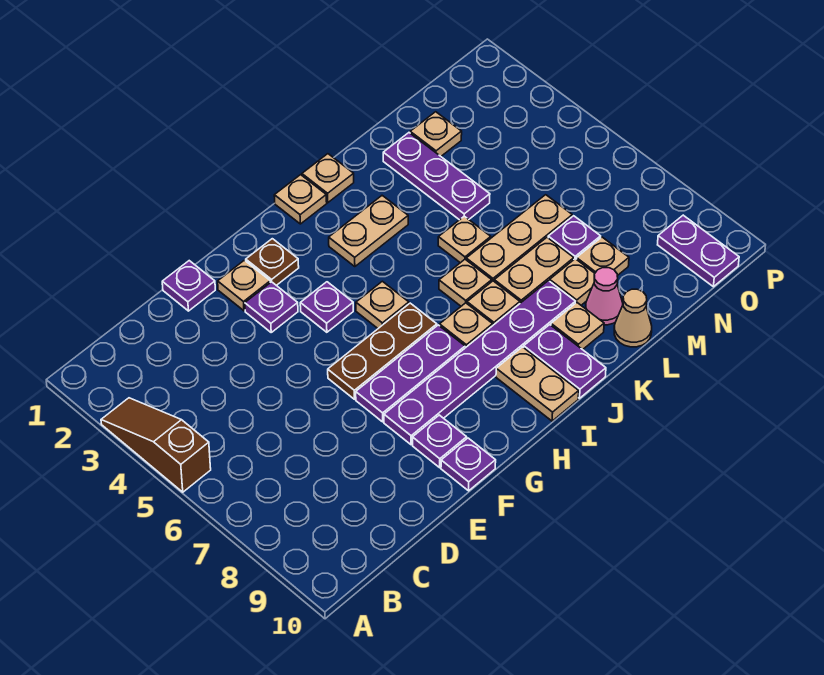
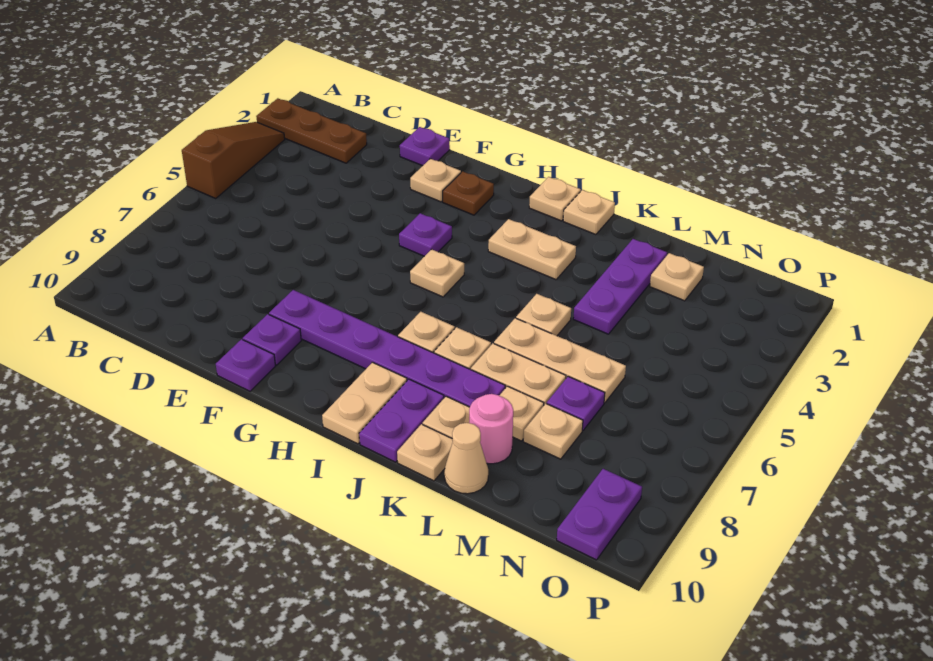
purple 1x1 plate [245,282,298,332] -> none
brown 1x3 plate [328,303,437,399] -> brown 1x3 plate moved to [256,98,367,163]
purple 1x3 plate [356,325,465,422] -> none
tan 1x1 plate [439,259,492,306] -> tan 1x1 plate moved to [397,424,453,481]
pink 1x1 cone [586,268,623,325] -> pink 1x1 round brick [469,394,513,464]

